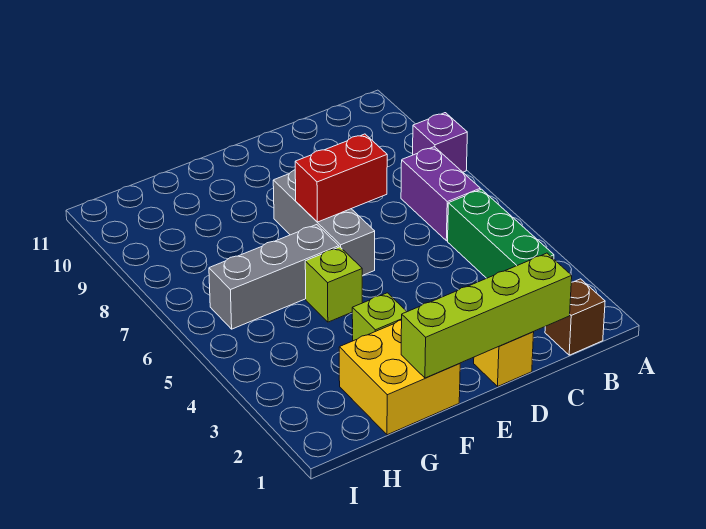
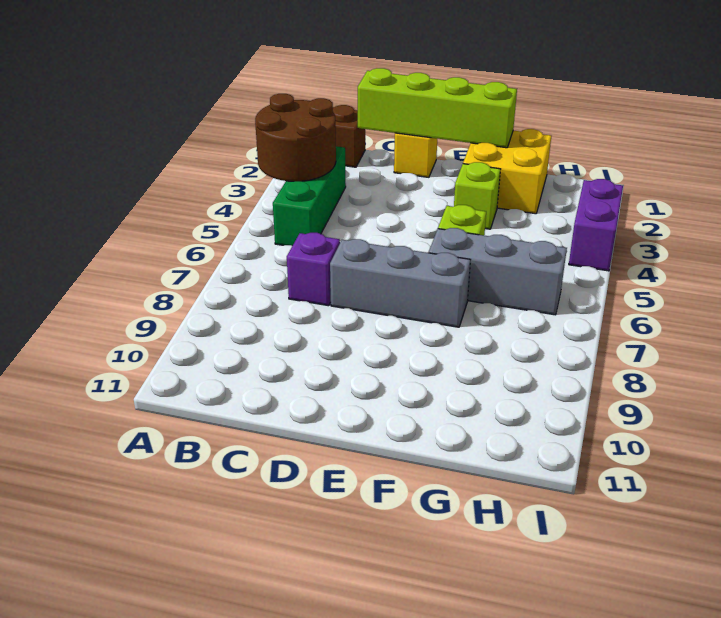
none -> brown 2x2 round brick [255,94,336,181]
purple 1x1 brick [413,113,467,172] -> purple 1x1 brick moved to [287,233,340,306]
purple 1x2 brick [401,147,480,241] -> purple 1x2 brick moved to [569,179,623,271]
red 1x2 brick [295,134,387,222] -> none
grey 1x3 brick [273,170,375,276] -> grey 1x3 brick turned to [330,239,470,327]

